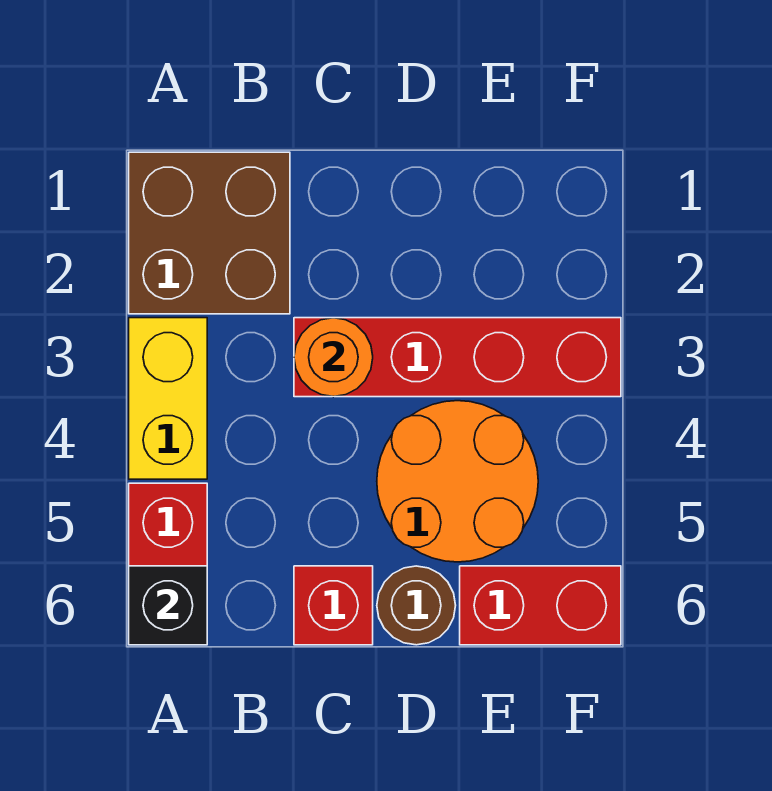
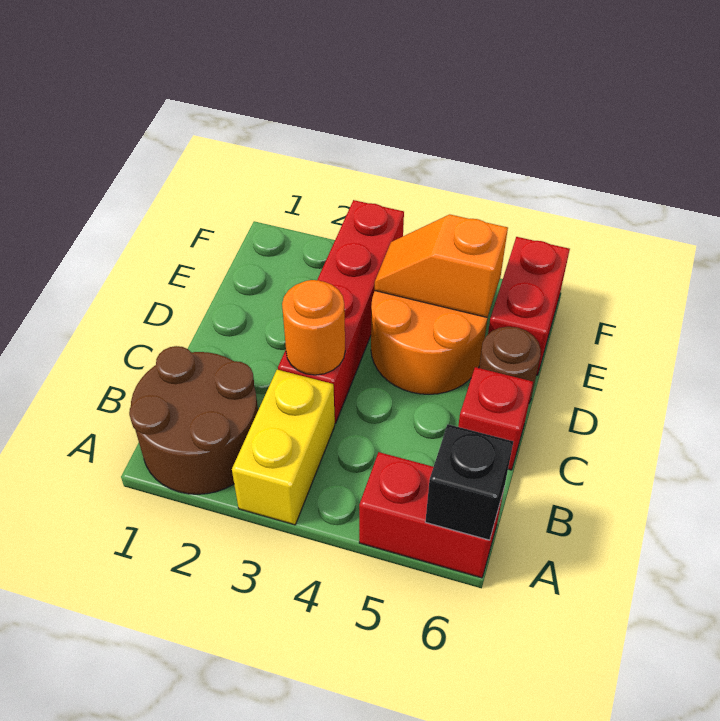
brown 2x2 brick [129,152,290,314] -> brown 2x2 round brick [129,346,258,494]
yellow 1x2 brick [129,318,207,479] -> yellow 1x2 brick turned to [232,370,335,525]
none -> orange 1x2 slope [375,215,508,317]

